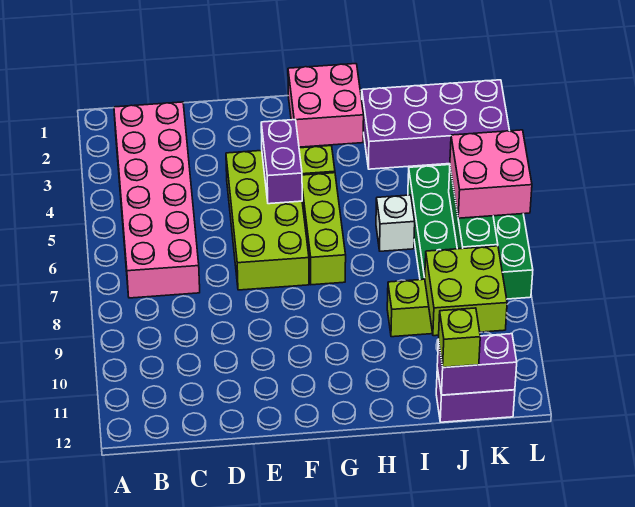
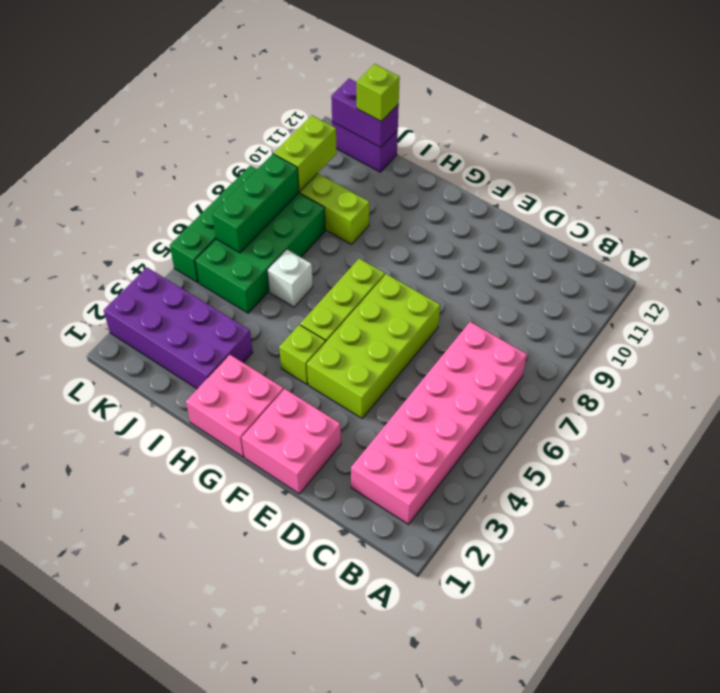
purple 1x2 brick [261,120,302,204] -> none
lime 2x2 brick [425,246,507,336] -> lime 1x2 brick [274,115,337,191]
pink 2x2 brick [450,130,532,218] -> pink 2x2 brick moved to [242,389,341,494]

